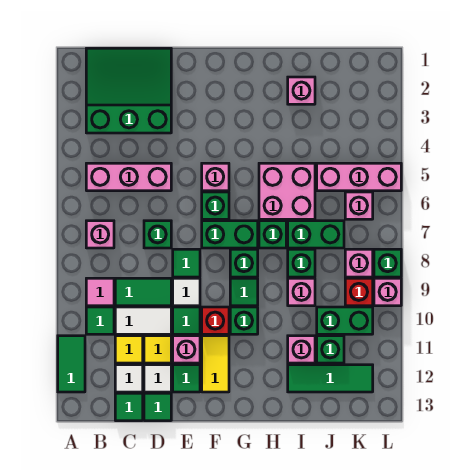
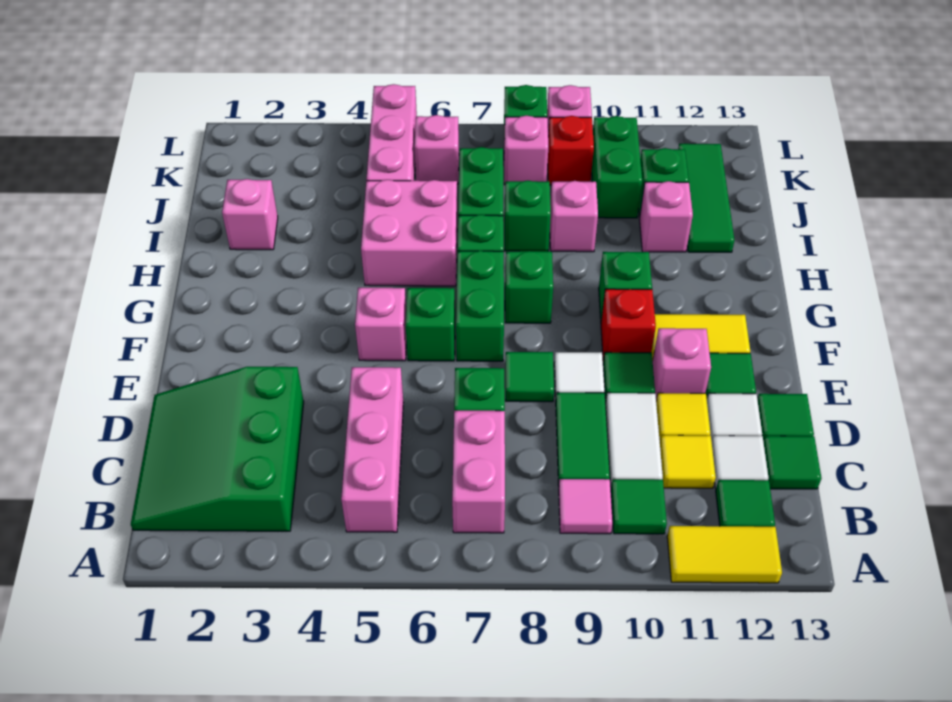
green 1x2 tile [58,336,85,392] -> yellow 1x2 tile [667,526,782,583]
pink 1x1 brick [86,221,114,248] -> pink 1x2 brick [452,411,505,533]
green 1x1 tile [230,278,258,306] -> green 1x1 tile moved to [716,480,775,527]

